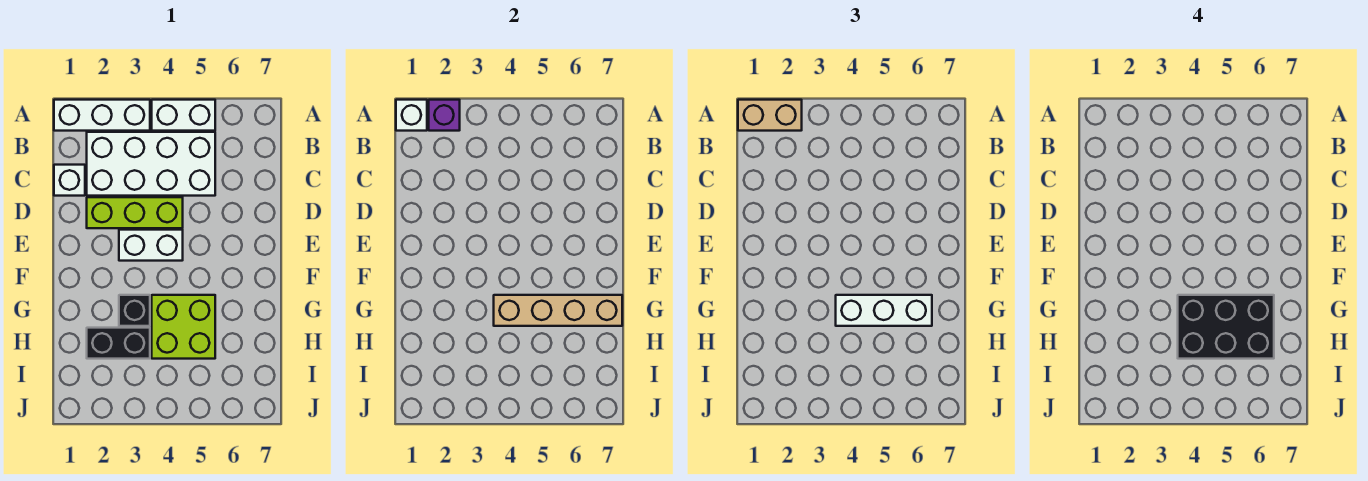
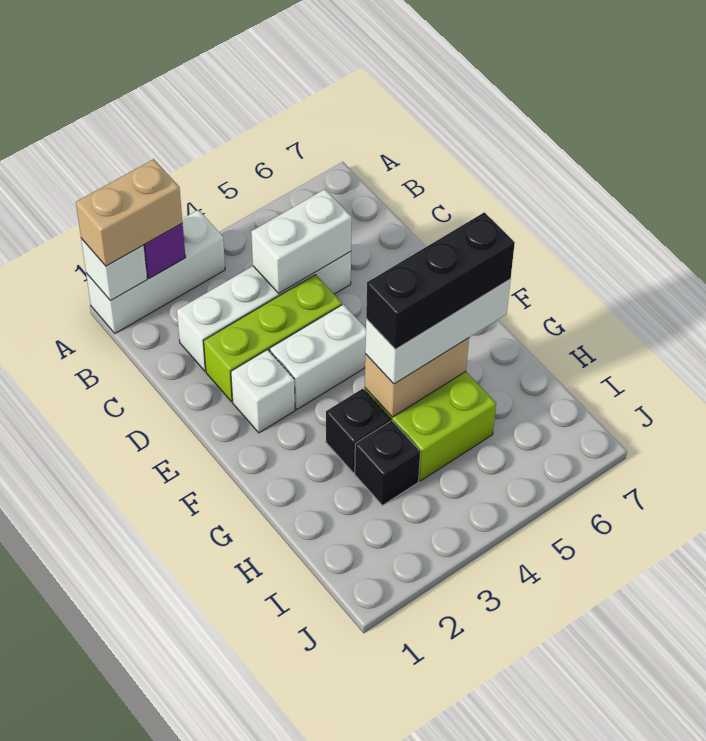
white 1x2 brick [152,100,215,131] -> white 1x2 brick moved to [251,189,352,293]
white 2x4 brick [87,132,215,196] -> white 1x4 brick [177,252,351,371]
white 1x1 brick [54,165,85,196] -> white 1x1 brick moved to [231,350,295,433]
tan 1x4 brick [494,295,622,326] -> tan 1x2 brick [365,338,469,417]
black 2x3 brick [1178,295,1274,359] -> black 1x3 brick [366,212,515,349]
black 1x2 brick [87,328,150,359] -> black 1x1 brick [355,421,420,505]

